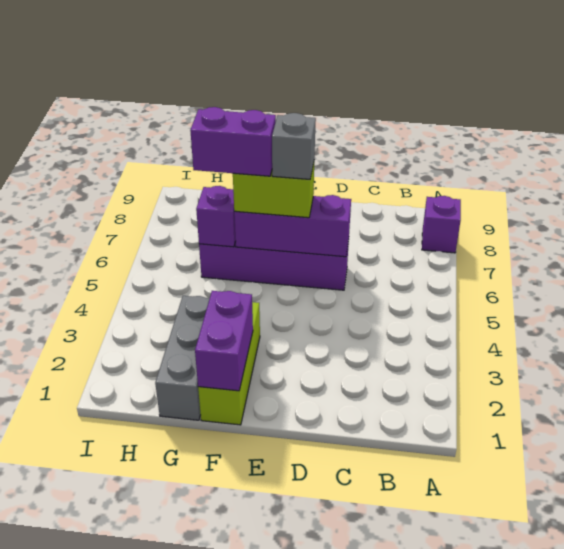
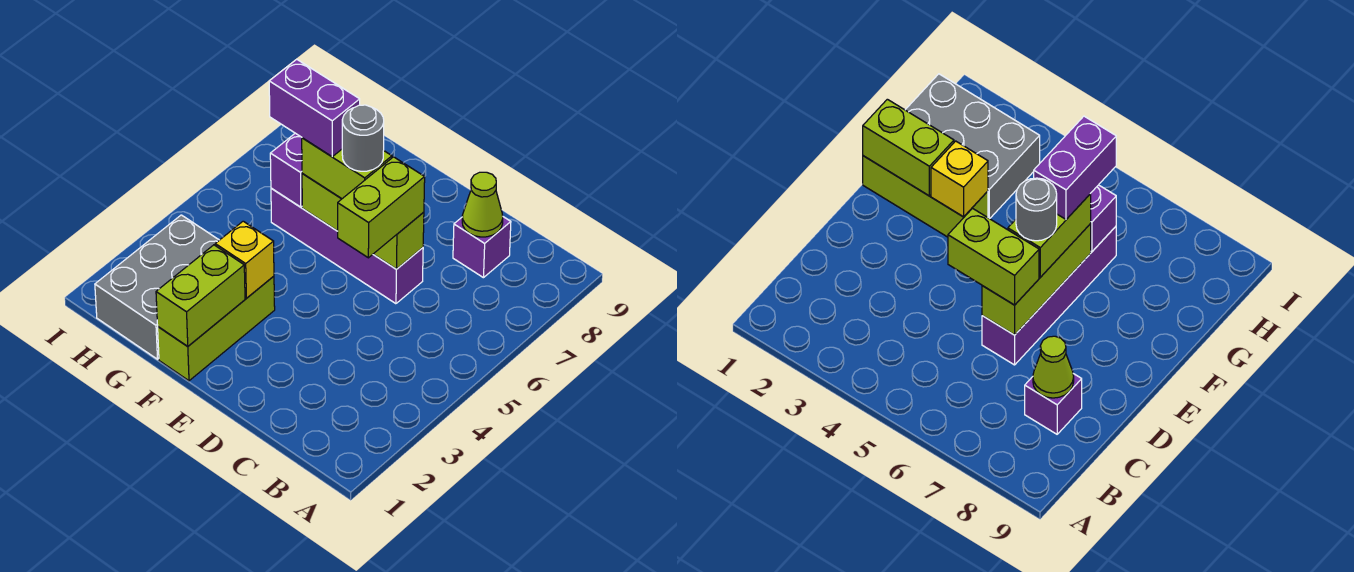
purple 1x1 brick [422,196,461,253] -> purple 1x1 brick moved to [453,217,511,278]
none -> lime 1x1 cone [462,172,503,237]
none -> lime 1x2 brick [338,157,425,258]
purple 1x3 brick [234,195,351,257] -> lime 1x3 brick [302,174,424,269]
grey 1x1 brick [272,113,316,179] -> grey 1x1 round brick [342,105,384,171]
purple 1x2 brick [195,291,253,391] -> lime 1x2 brick [156,245,245,346]
none -> yellow 1x1 brick [215,221,274,298]
grey 1x3 brick [155,296,210,420] -> grey 2x3 brick [95,215,219,359]

